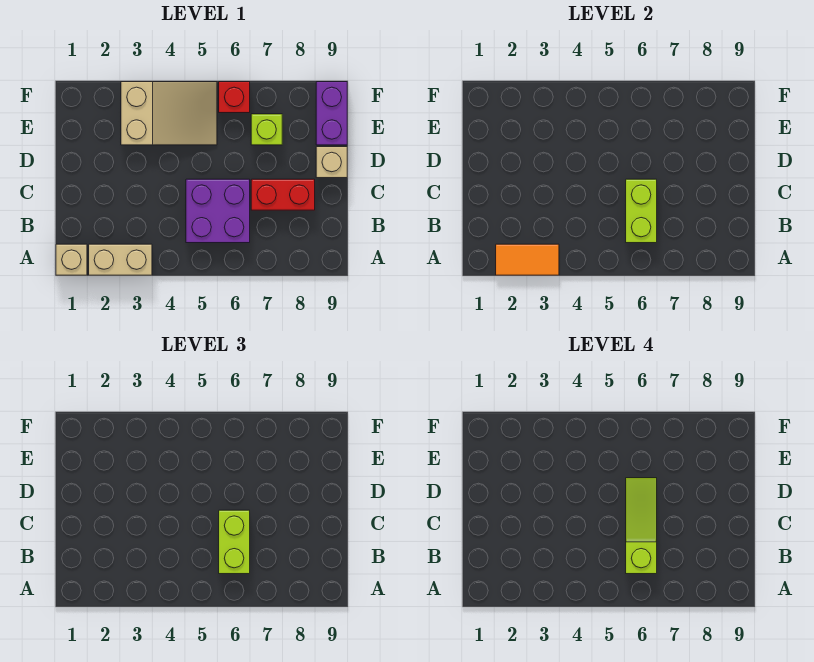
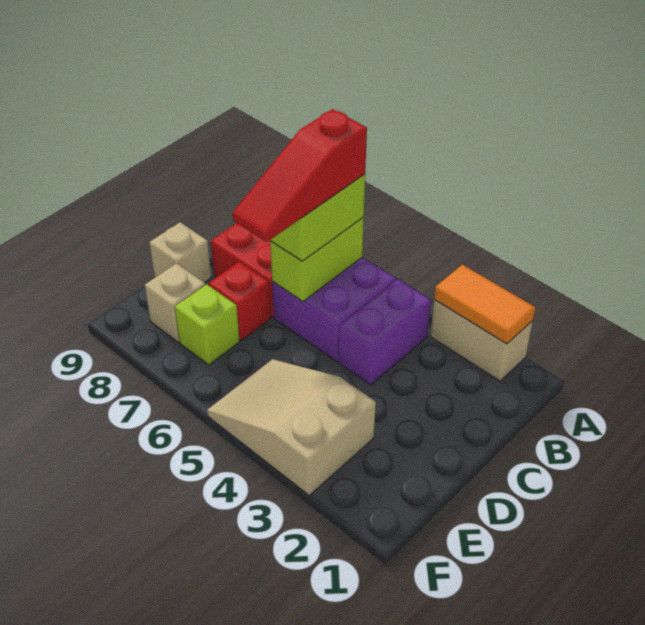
tan 1x1 brick [56,244,87,275] -> tan 1x1 brick moved to [145,263,205,342]
lime 1x3 slope [626,478,657,574] -> red 1x3 slope [233,109,367,242]
purple 1x2 brick [316,82,347,145] -> purple 1x2 brick moved to [338,279,431,385]
red 1x1 brick [219,82,250,113] -> red 1x1 brick moved to [208,262,271,341]

